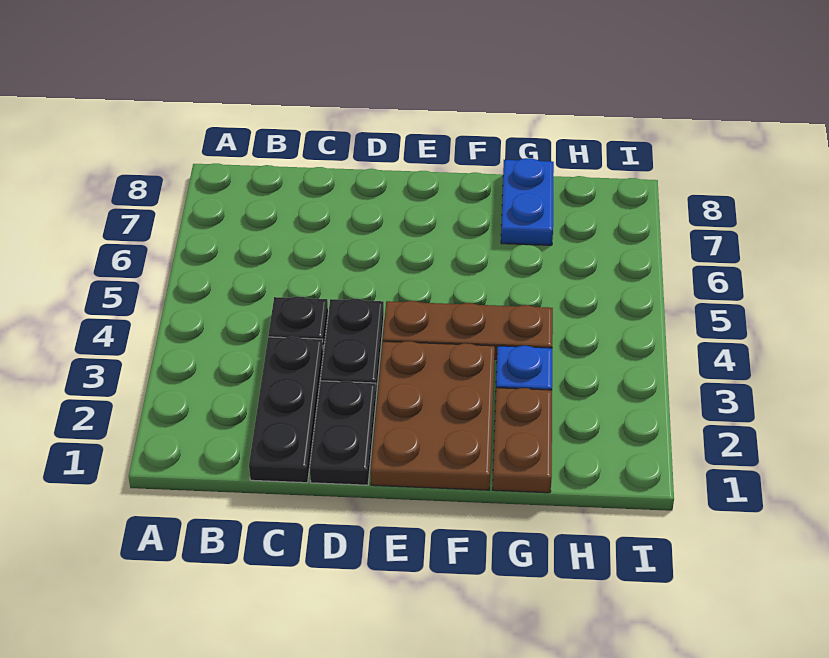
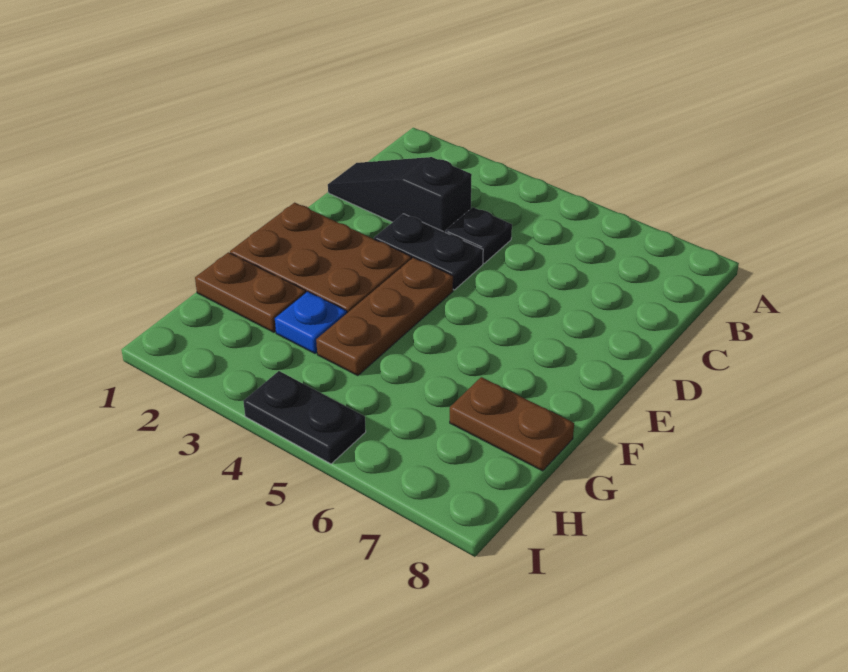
black 1x3 plate [249,337,323,483] -> black 1x3 slope [328,157,472,232]
black 1x2 plate [310,381,376,485] -> black 1x2 plate moved to [243,371,366,464]
blue 1x2 plate [501,158,554,245] -> brown 1x2 plate [450,377,574,471]

